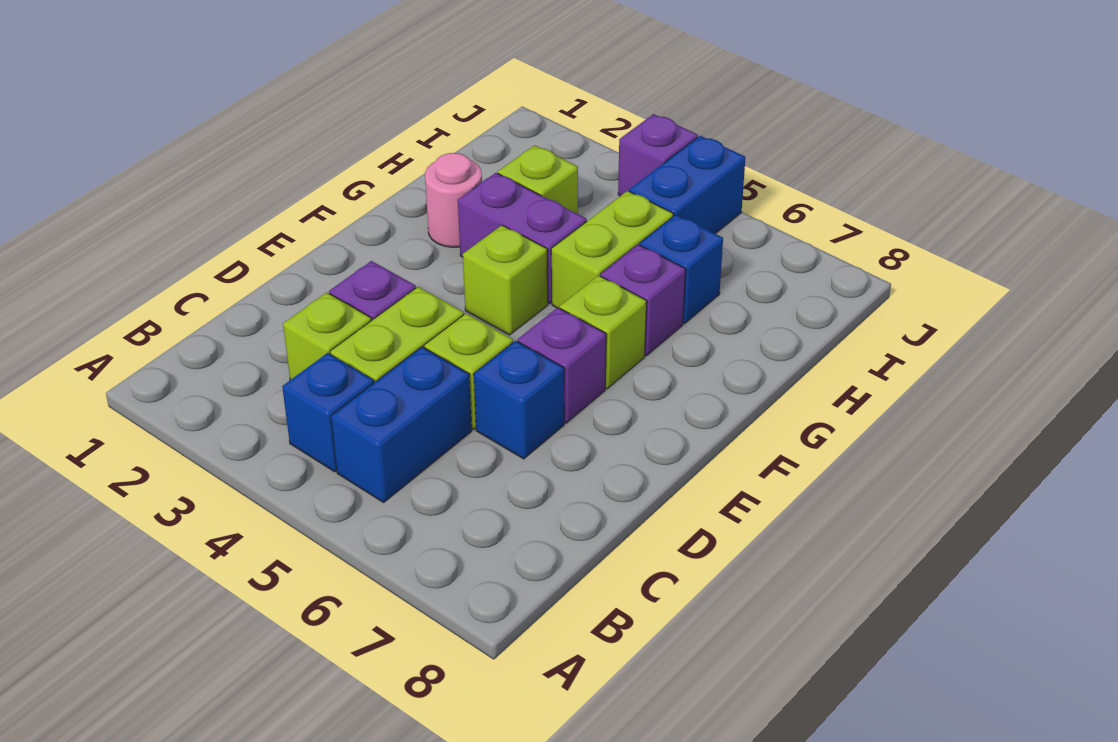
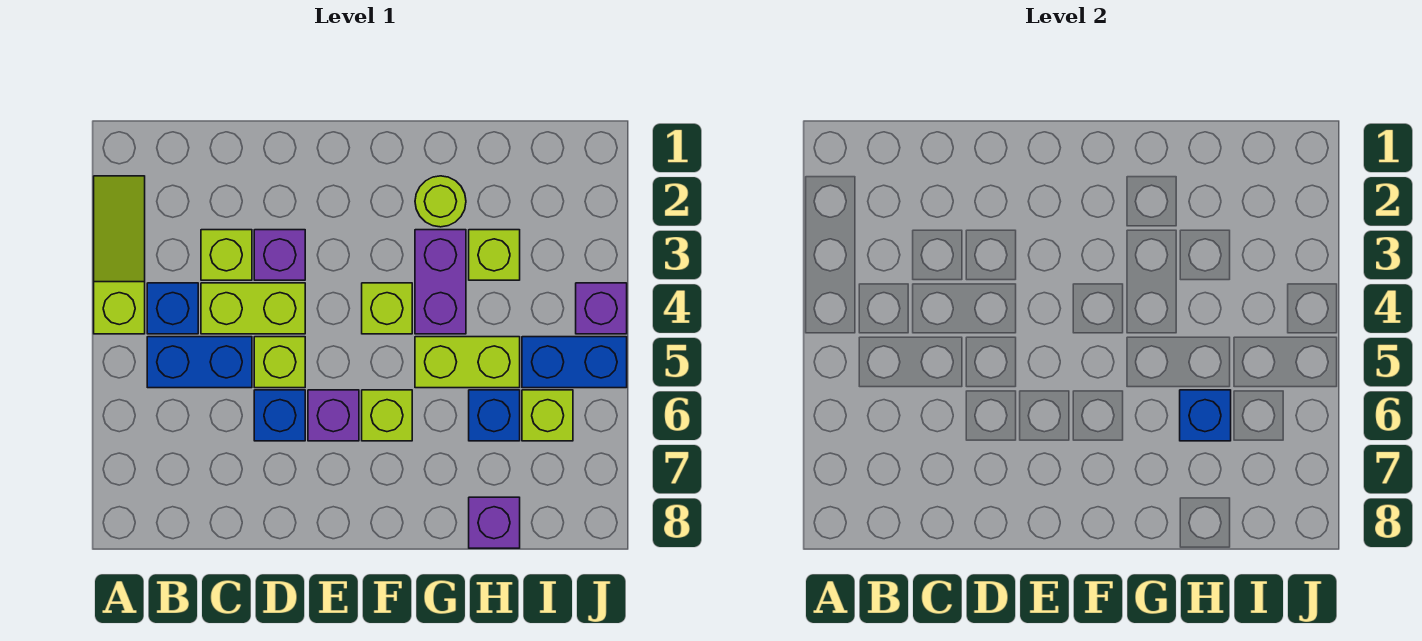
none -> lime 1x3 slope [94,176,145,334]
pink 1x1 round brick [425,153,482,248] -> lime 1x1 round brick [415,176,466,227]
purple 1x1 brick [600,245,685,356] -> purple 1x1 brick moved to [469,497,520,548]
none -> blue 1x1 brick [1180,390,1231,441]
none -> lime 1x1 brick [522,390,573,441]

